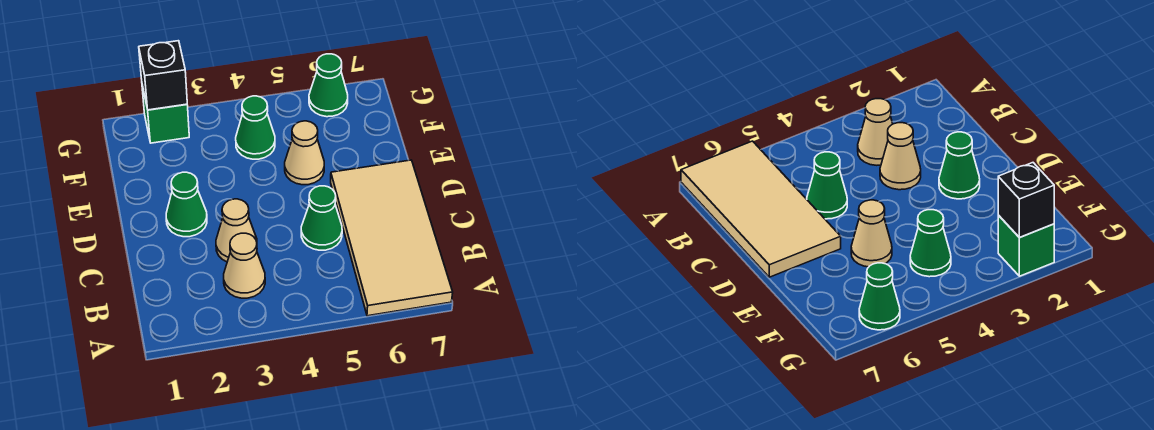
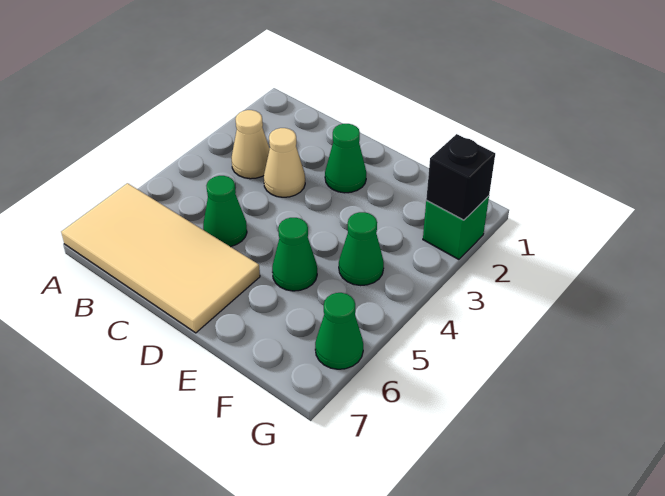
tan 1x1 cone [285,121,324,185] -> green 1x1 cone [272,218,317,291]

